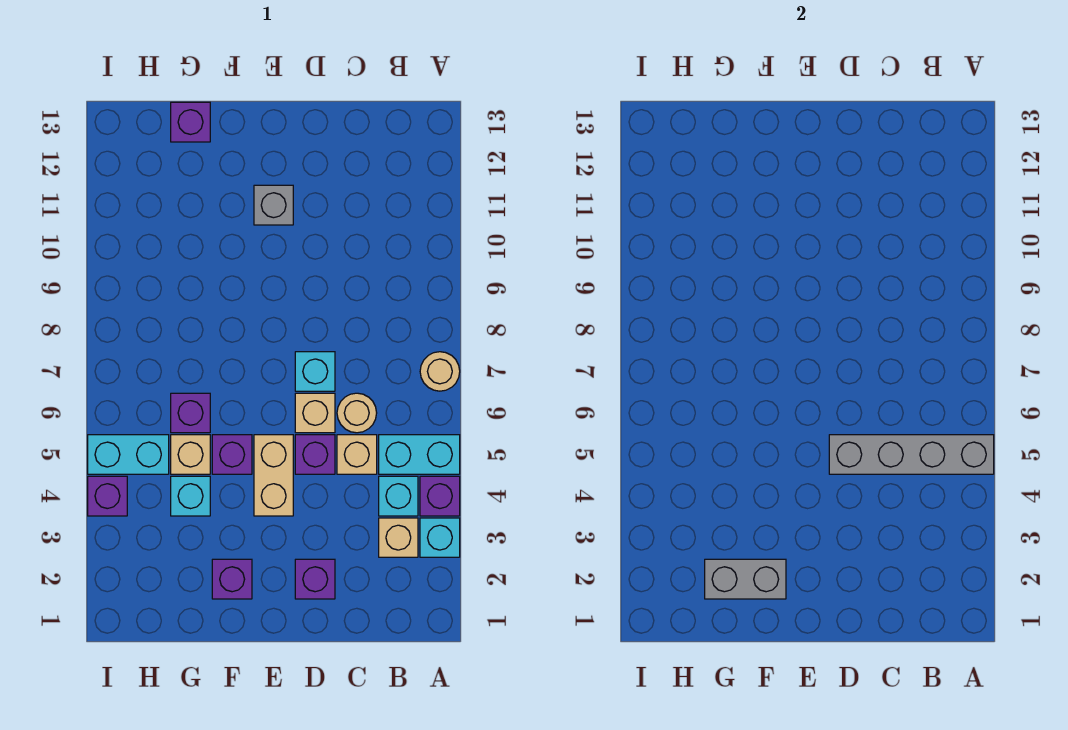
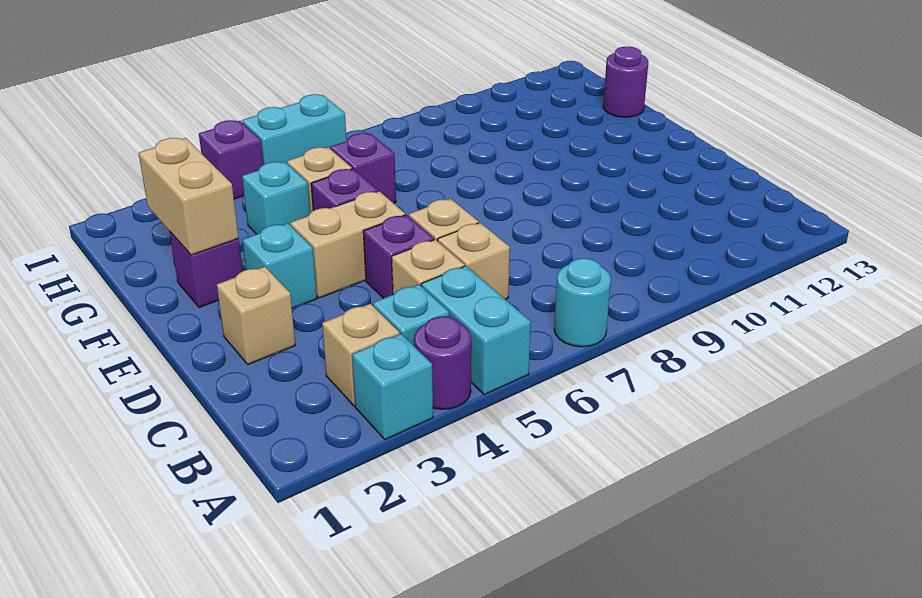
purple 1x1 brick [420,476,460,516] -> purple 1x1 round brick [414,316,471,409]
grey 1x4 brick [829,435,994,474] -> none
tan 1x1 round brick [420,352,460,391] -> cyan 1x1 round brick [554,258,611,347]
tan 1x1 round brick [337,393,377,433] -> tan 1x1 brick [438,223,510,299]
purple 1x1 brick [295,559,335,599] -> tan 1x1 brick [217,267,295,364]
cyan 1x1 brick [295,352,335,391] -> cyan 1x1 brick moved to [242,223,317,309]
grey 1x1 brick [254,185,293,225] -> none
grey 1x2 brick [705,559,786,599] -> tan 1x2 brick [139,138,239,255]
purple 1x1 brick [171,102,210,142] -> purple 1x1 round brick [603,47,648,117]
cyan 1x2 brick [88,435,169,474] -> cyan 1x2 brick turned to [242,94,347,165]

